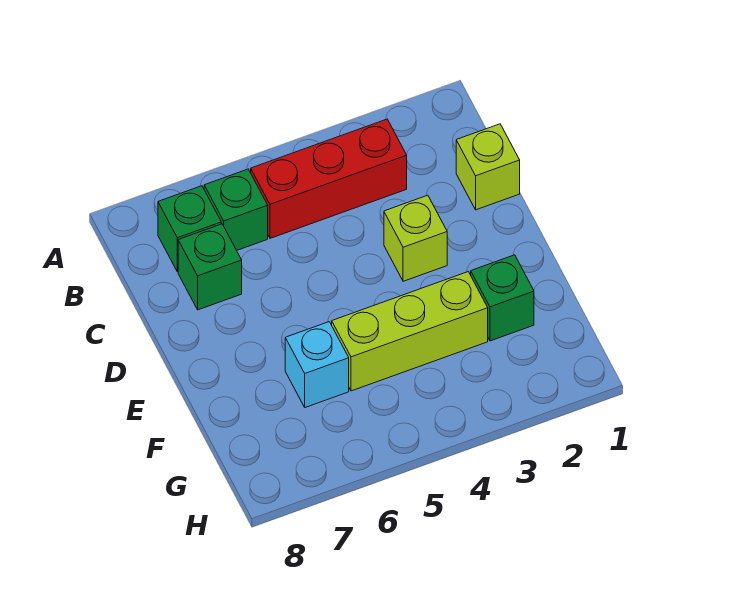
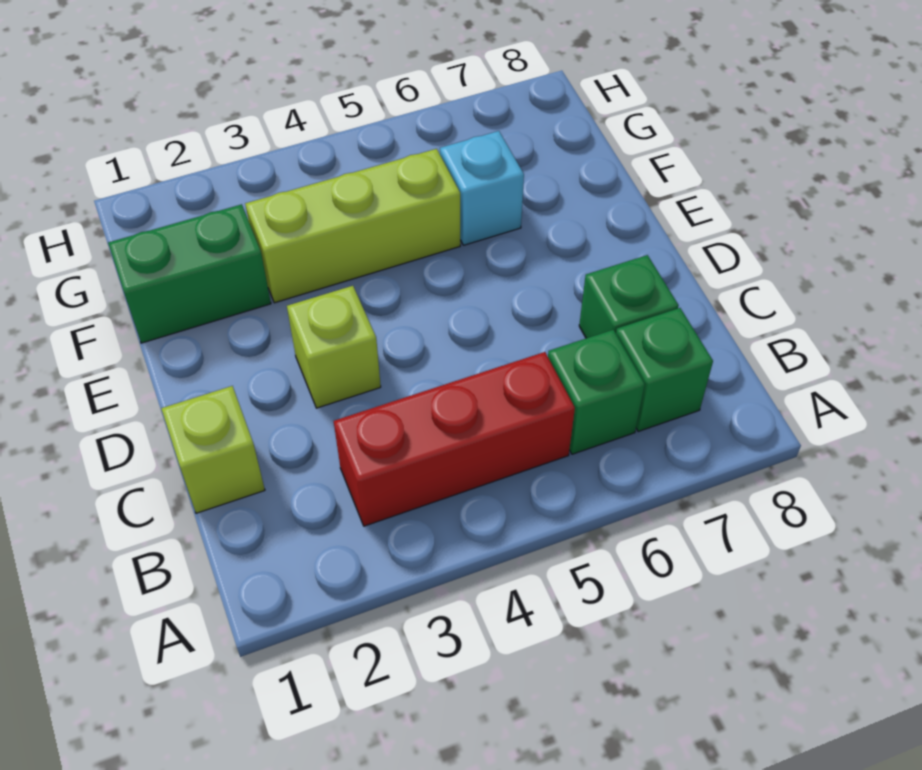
green 1x1 brick [471,255,534,341] -> green 1x2 brick [108,204,271,343]

